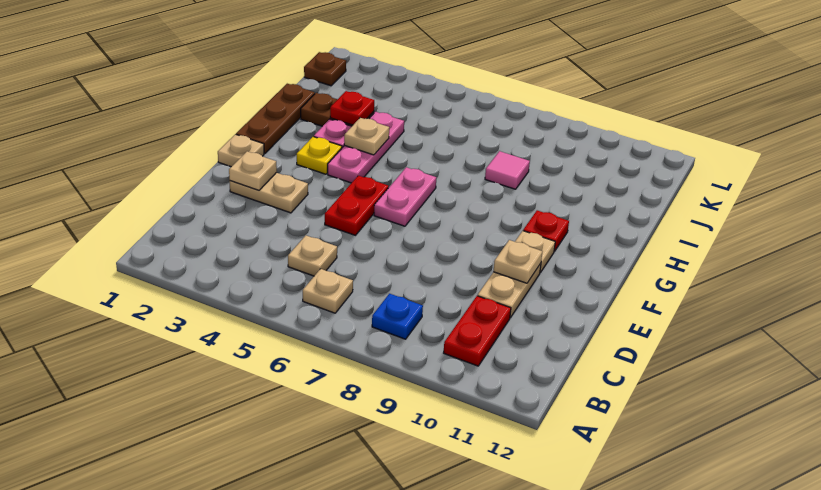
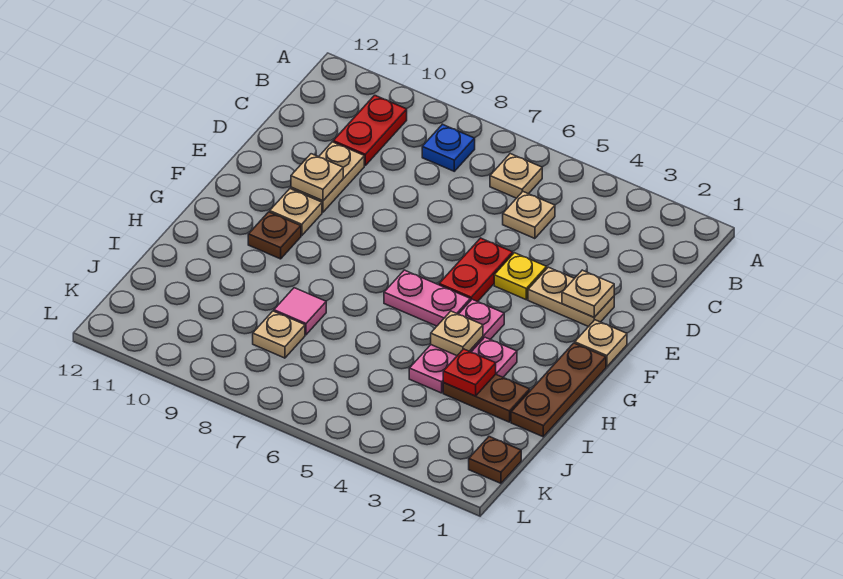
pink 1x2 plate [374,167,436,226] -> pink 1x2 plate turned to [384,270,470,326]
yellow 1x1 plate [297,137,342,174] -> yellow 1x1 plate moved to [494,253,547,300]
red 1x1 plate [523,210,569,251] -> brown 1x1 plate [248,212,301,259]
none -> tan 1x1 plate [253,311,305,358]

